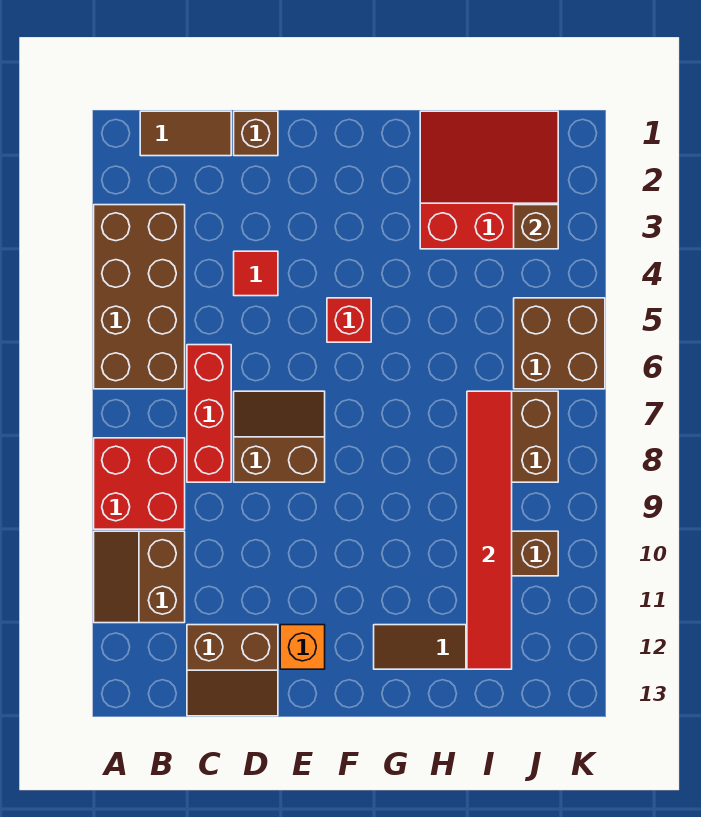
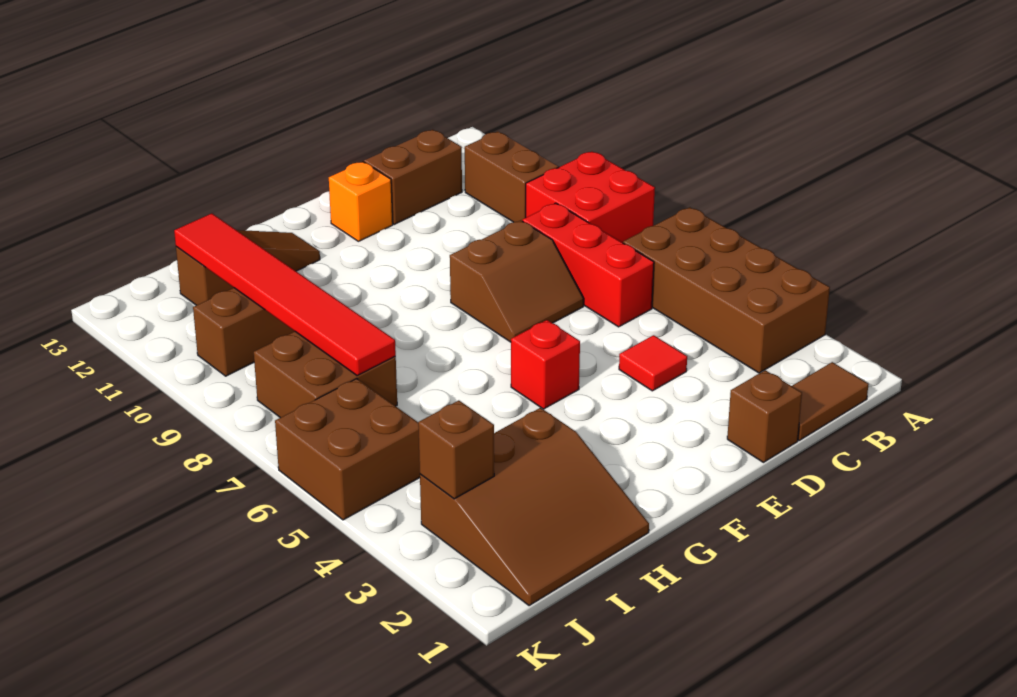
red 3x3 slope [420,111,558,249] -> brown 3x3 slope [420,408,649,606]

